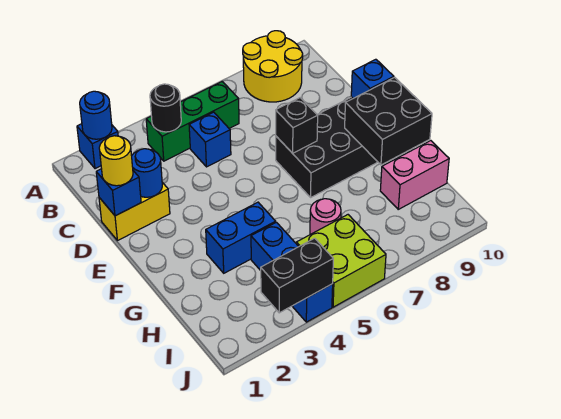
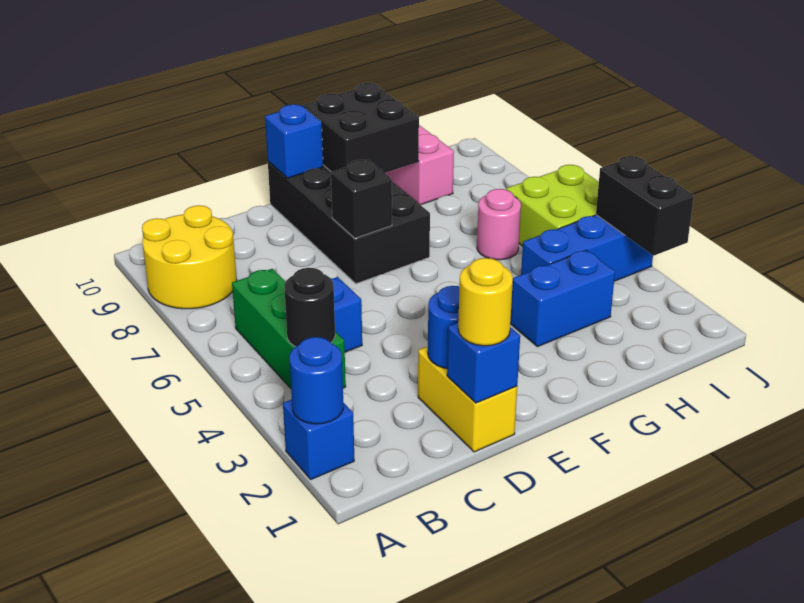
blue 1x2 brick [206,202,276,273] -> blue 1x2 brick turned to [510,250,615,347]

